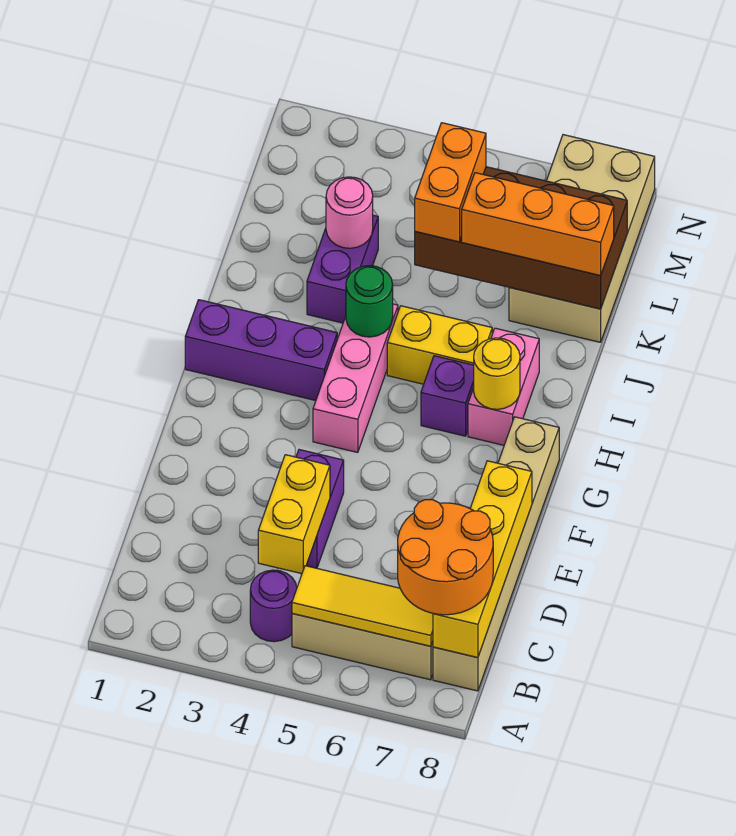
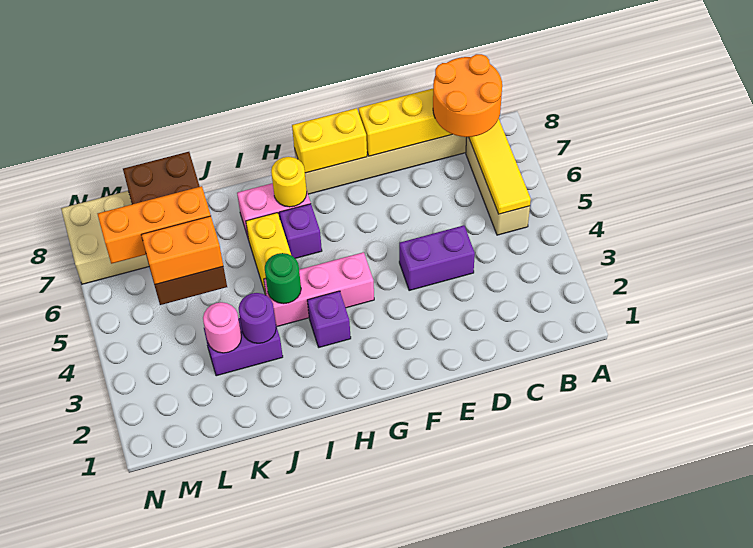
purple 1x1 round brick [250,570,297,642] -> purple 1x1 round brick moved to [239,293,276,343]
yellow 1x2 brick [258,455,330,574] -> yellow 1x2 brick moved to [292,108,367,173]
purple 1x3 brick [185,300,337,401] -> purple 1x1 brick [307,291,351,347]
orange 1x3 brick [462,173,614,276] -> orange 1x3 brick turned to [98,186,211,264]

